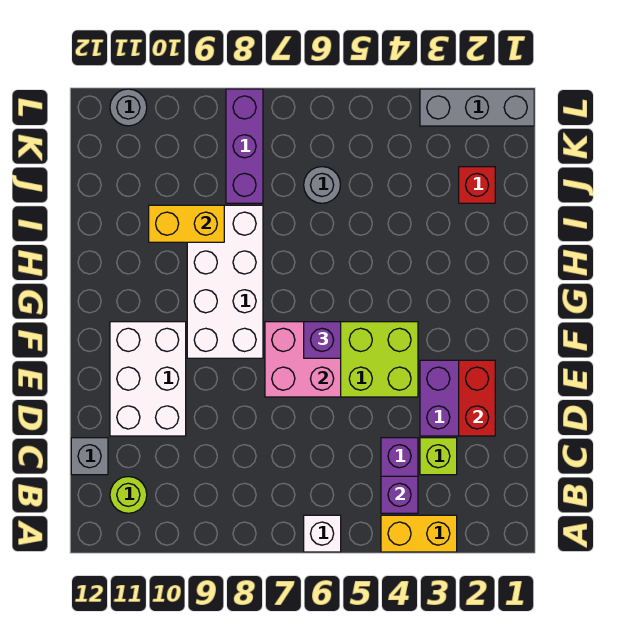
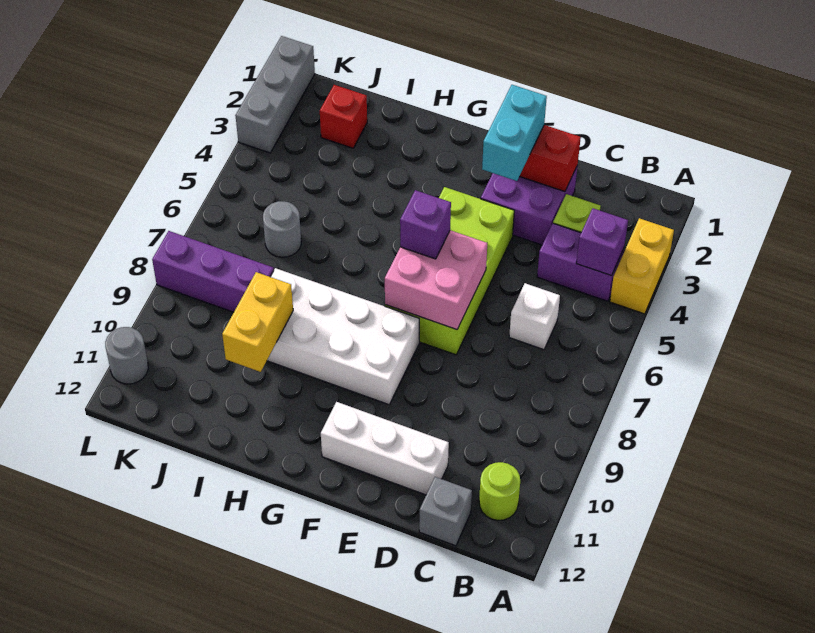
white 1x1 brick [304,515,341,552] -> white 1x1 brick moved to [509,283,560,350]
white 2x3 brick [110,322,186,436] -> white 1x3 brick [321,402,449,495]
none -> cyan 1x2 brick [482,85,547,181]

